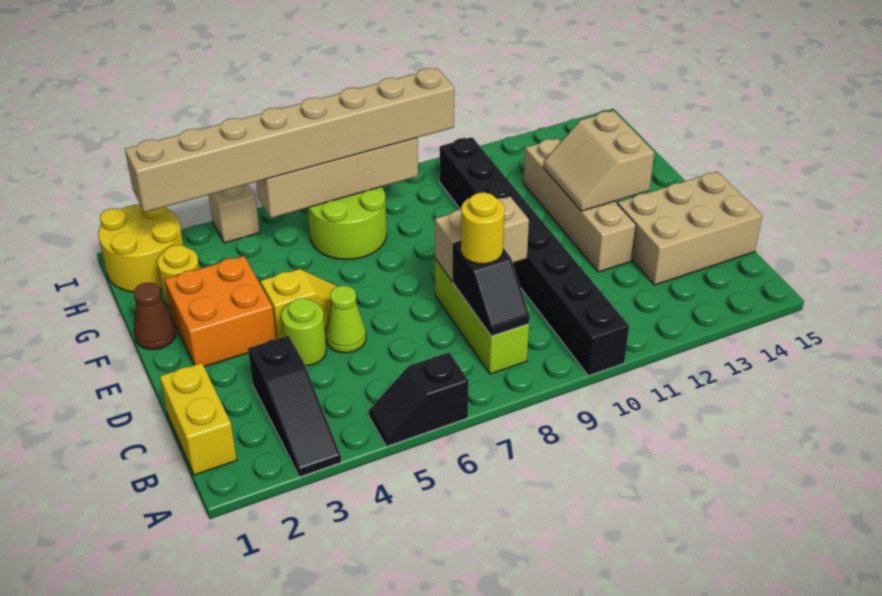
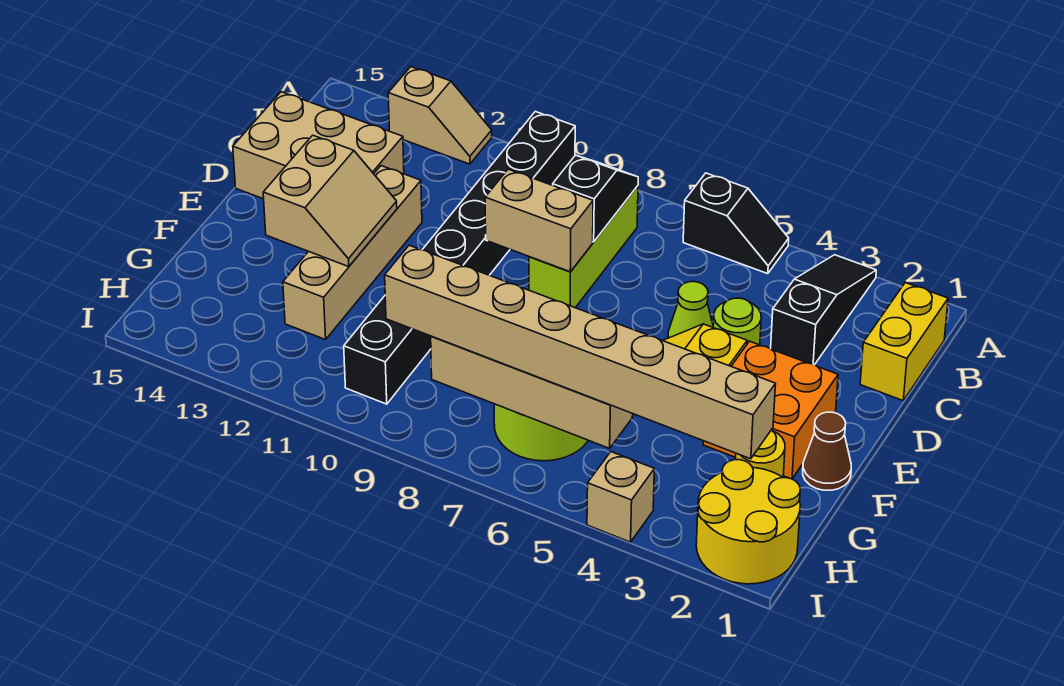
none -> tan 1x2 slope [388,67,492,164]
yellow 1x1 round brick [461,192,505,264] -> none

